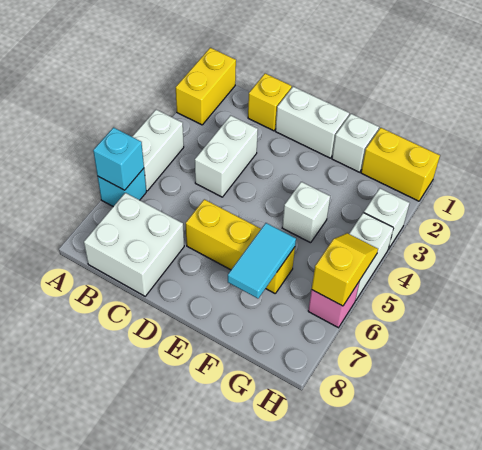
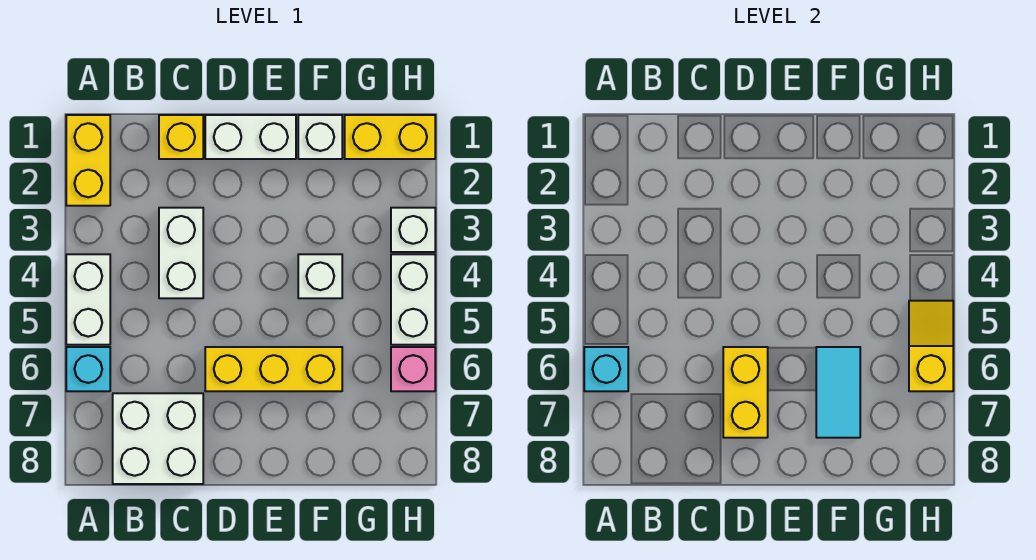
none -> yellow 1x2 brick [723,347,768,438]

